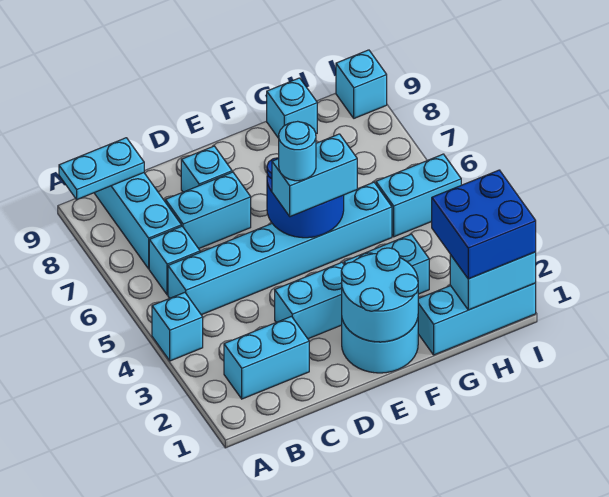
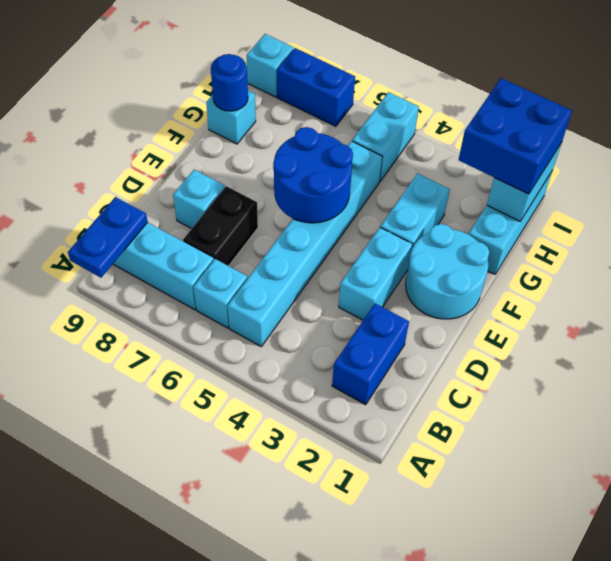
cyan 1x1 brick [152,292,203,361] -> none
cyan 1x2 plate [59,138,144,200] -> blue 1x2 plate [68,197,148,278]
cyan 1x2 brick [224,316,309,399] -> blue 1x2 brick [332,304,409,405]
cyan 1x2 brick [165,172,251,249] -> black 1x2 brick [183,186,258,266]
cyan 2x2 round brick [341,248,418,342] -> none
cyan 1x2 brick [272,134,357,217] -> none
cyan 1x1 round brick [278,121,316,181] -> none
none -> blue 1x1 round brick [211,54,248,111]
none -> blue 1x2 brick [277,48,355,126]

